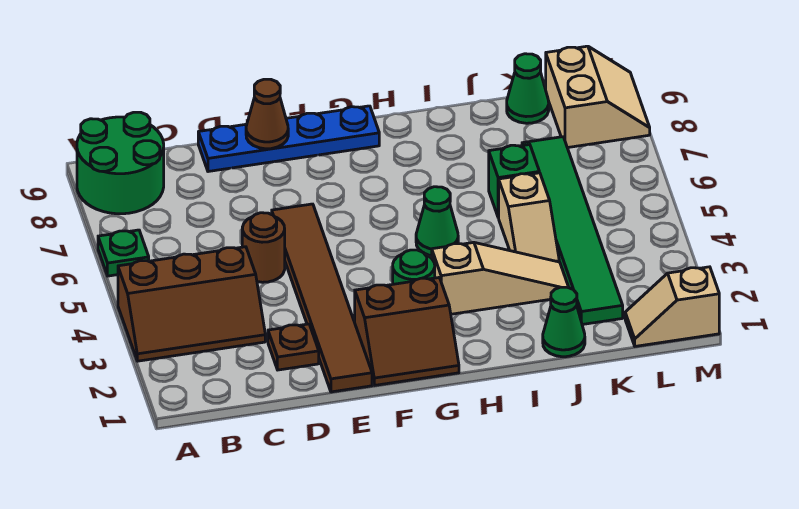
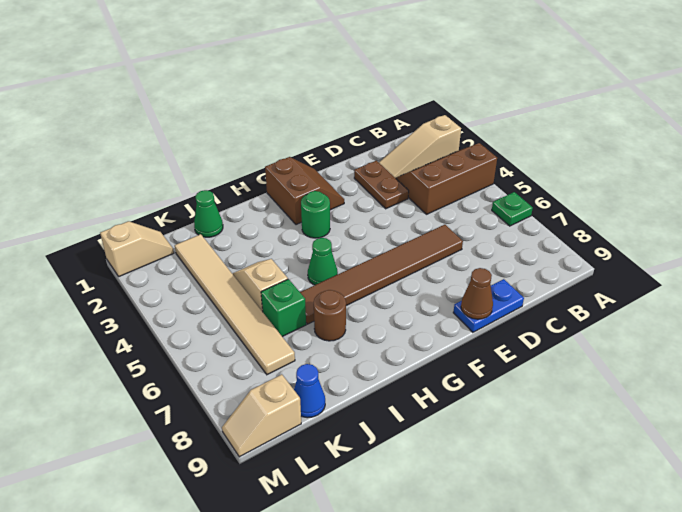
green 2x2 round brick [77,112,164,214] -> none
brown 1x1 plate [268,324,319,370] -> brown 1x2 plate [354,161,409,209]
brown 1x1 round brick [242,213,285,282] -> brown 1x1 round brick moved to [314,290,346,341]
blue 1x4 plate [198,106,379,172] -> blue 1x2 plate [453,279,524,332]
brown 1x6 tile [272,204,372,392] -> brown 1x6 tile turned to [300,225,463,324]
brown 2x2 slope [355,278,459,385] -> brown 2x2 slope turned to [265,157,344,225]
tan 1x3 slope [432,242,569,314] -> tan 1x3 slope moved to [379,115,461,178]
green 1x6 tile [522,137,623,324] -> tan 1x6 tile [175,234,295,375]
green 1x1 cone [507,54,549,123] -> blue 1x1 cone [294,364,325,418]
tan 2x2 slope [546,46,650,148] -> tan 1x2 slope [222,374,301,457]

